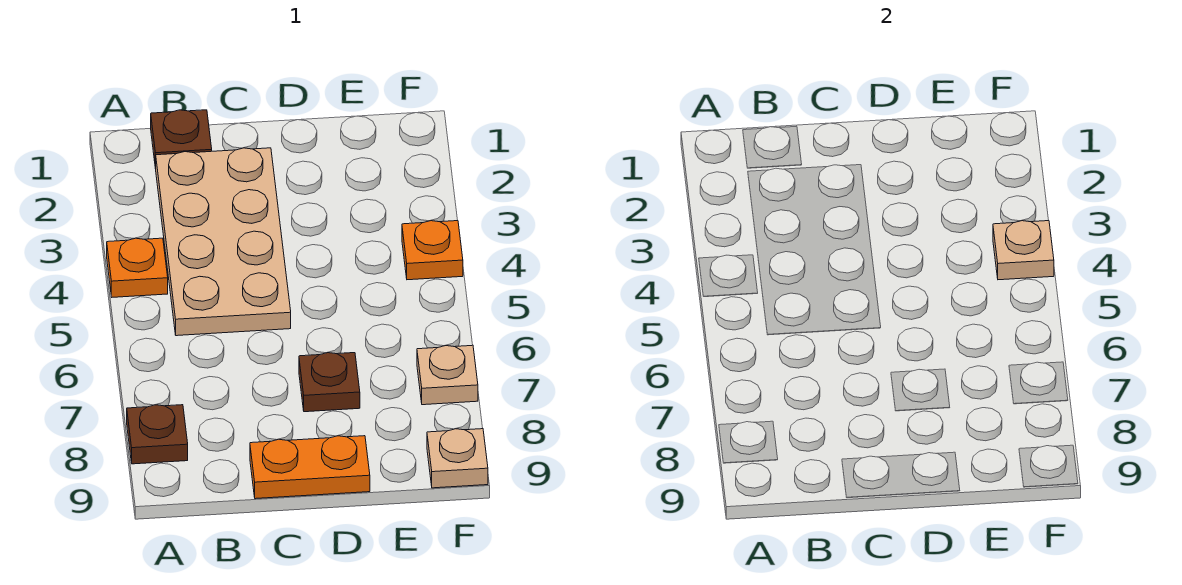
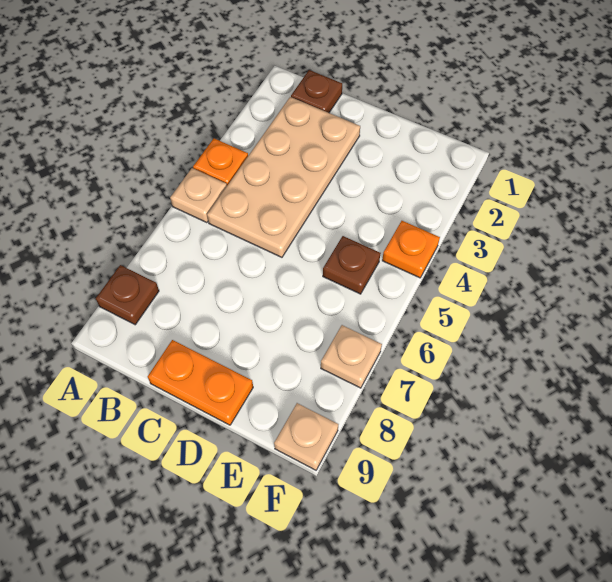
brown 1x1 plate [299,353,360,412] -> brown 1x1 plate moved to [323,236,381,294]
tan 1x1 plate [993,221,1054,280] -> tan 1x1 plate moved to [170,168,227,223]

